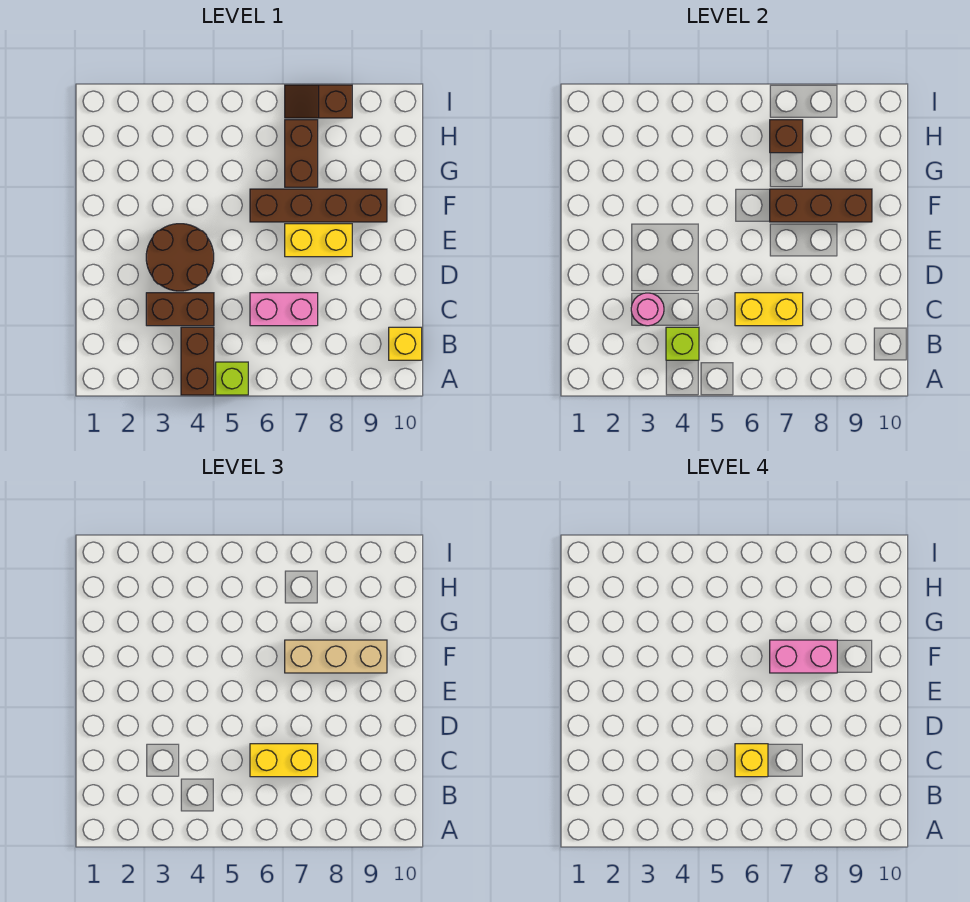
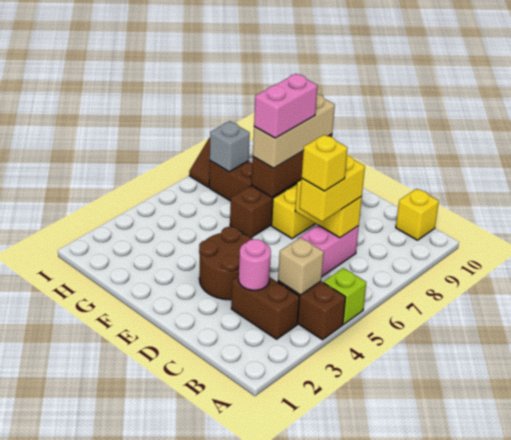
lime 1x1 brick [666,327,699,360] -> tan 1x1 brick [278,238,324,295]
brown 1x2 brick [146,293,214,326] -> brown 1x2 brick turned to [231,276,300,339]
yellow 1x2 brick [735,293,803,326] -> yellow 1x2 brick turned to [295,180,362,238]
brown 1x1 brick [770,120,803,153] -> grey 1x1 brick [210,121,250,172]

